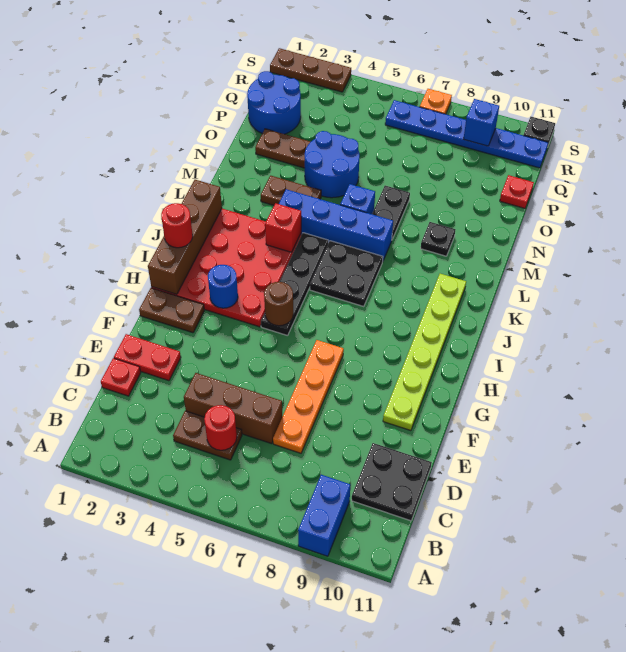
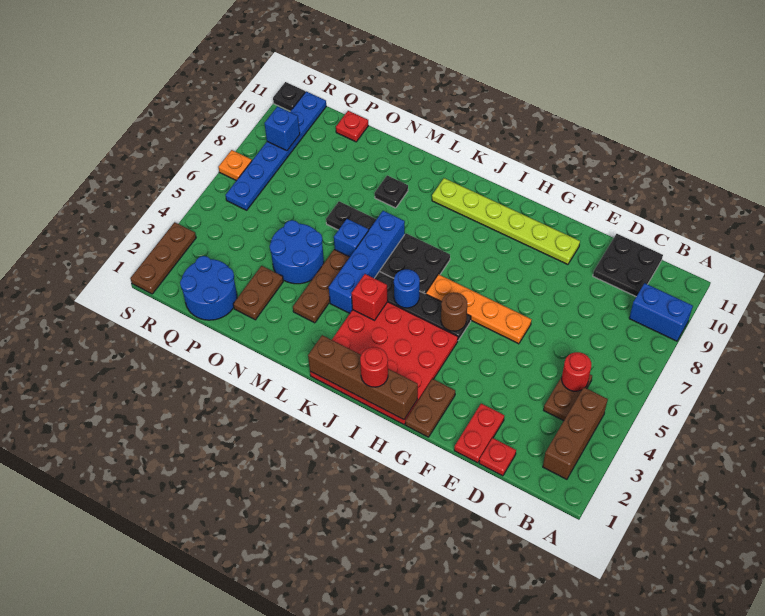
brown 1x3 brick [184,373,283,444] -> brown 1x3 brick moved to [543,387,608,479]
orange 1x4 plate [273,340,344,453] -> orange 1x4 plate moved to [426,274,531,344]
blue 1x1 round brick [208,265,238,308] -> blue 1x1 round brick moved to [394,269,420,308]
brown 1x2 plate [261,176,321,205] -> brown 1x3 plate [293,249,350,323]

